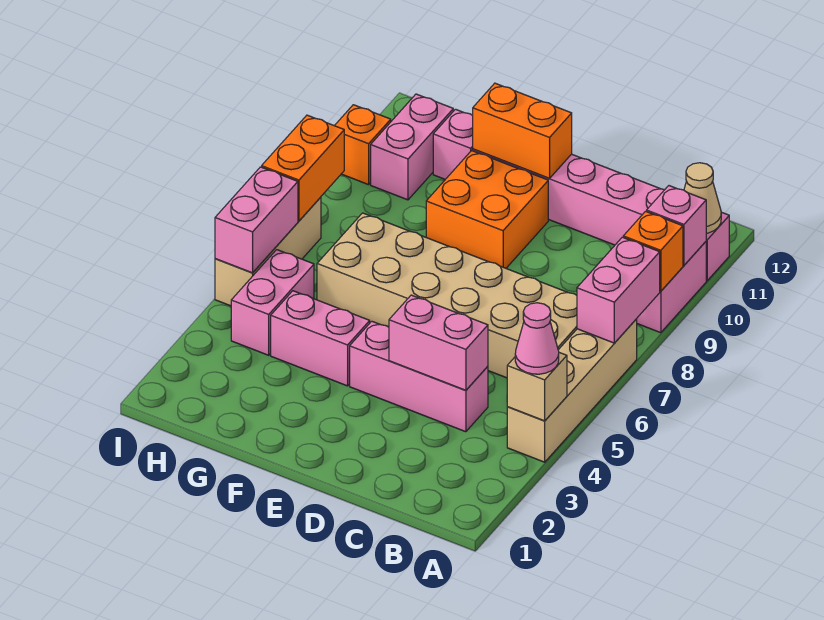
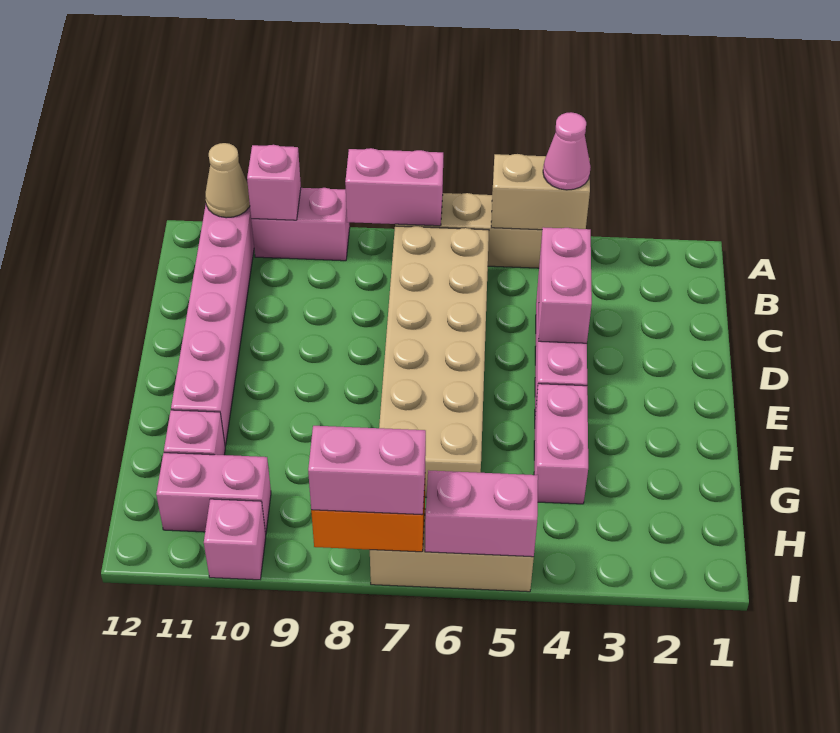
tan 1x1 brick [507,353,567,421] -> tan 1x2 brick [491,154,590,230]
orange 1x1 brick [623,211,683,291] -> none
orange 2x2 brick [426,151,548,268] -> none
orange 1x2 brick [473,83,572,178] -> none
pink 1x2 brick [231,250,314,355] -> pink 1x2 brick moved to [308,426,426,515]
orange 1x1 brick [335,105,391,185] -> pink 1x1 brick [204,499,266,580]

